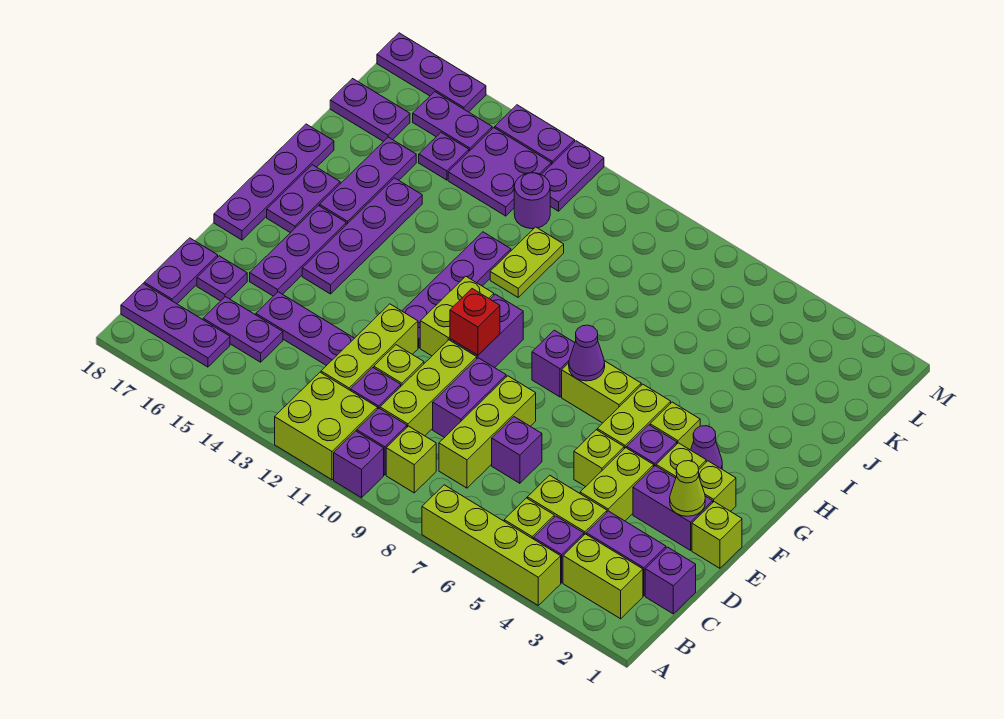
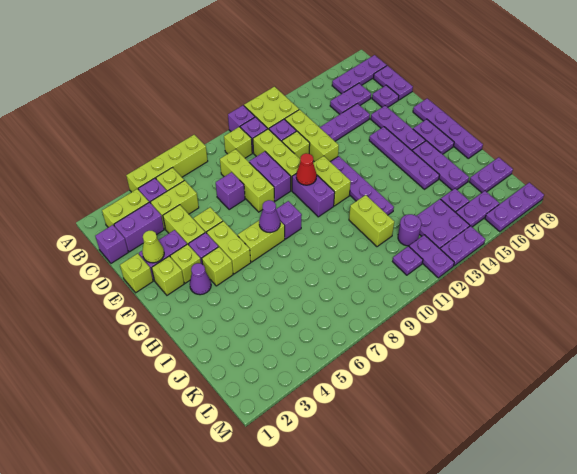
red 1x1 brick [450,289,500,355] -> red 1x1 cone [296,153,317,185]
lime 1x2 plate [490,227,564,297] -> lime 1x2 brick [349,195,394,247]
none -> purple 1x1 plate [393,246,423,275]

